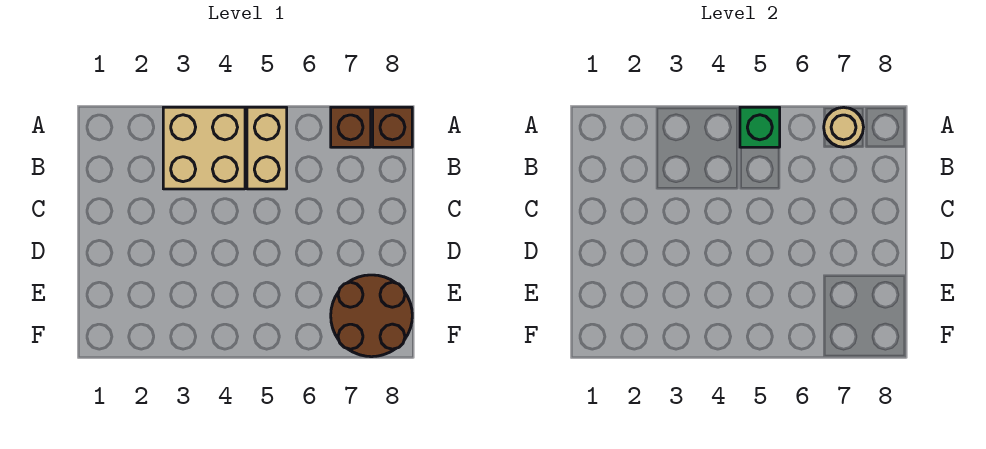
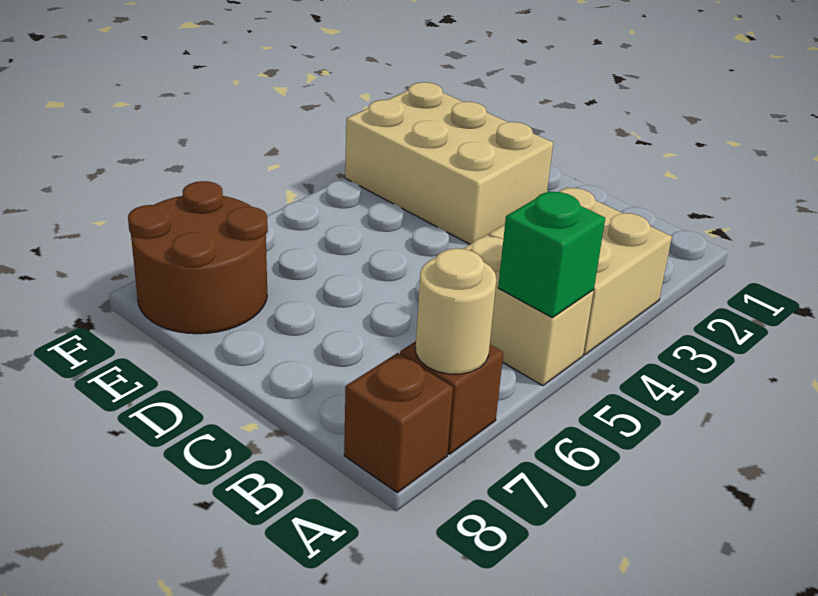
none -> tan 2x3 brick [345,82,553,244]

